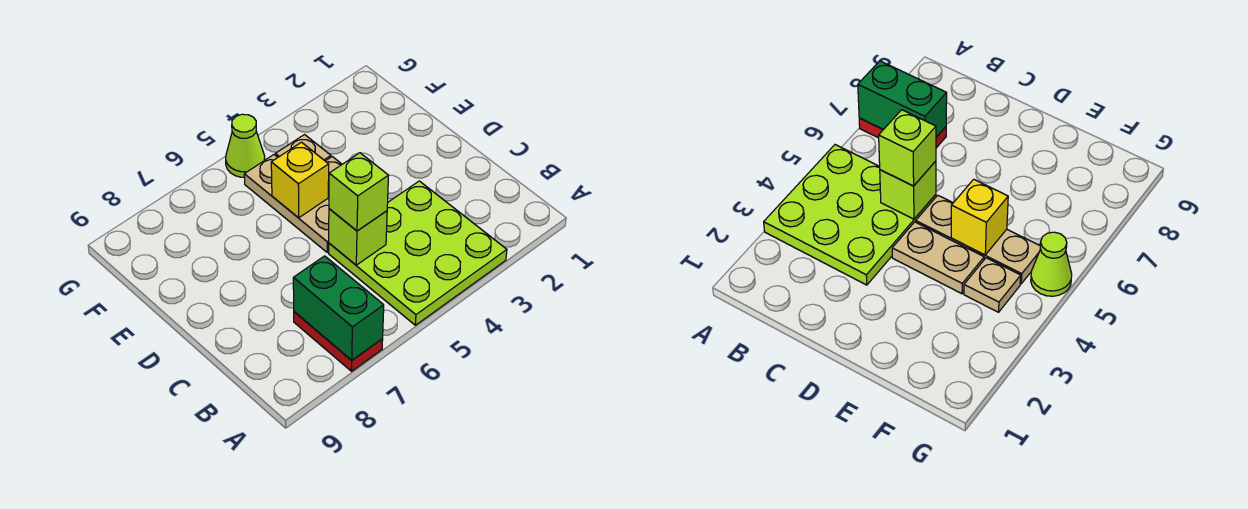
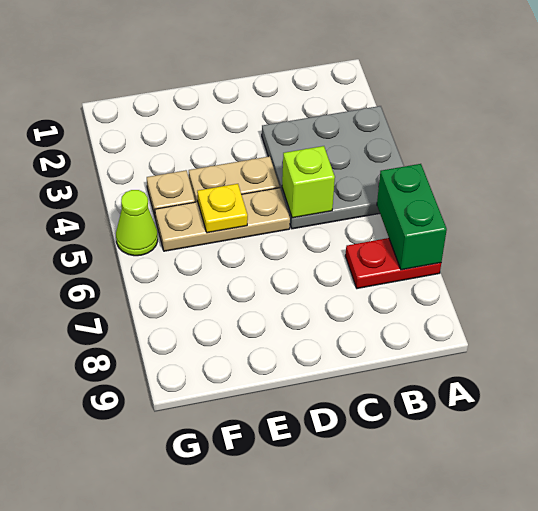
lime 3x3 plate [329,181,507,325] -> grey 3x3 plate [262,106,404,229]
green 1x2 brick [293,256,384,360] -> green 1x2 brick turned to [377,164,447,270]
lime 1x1 brick [329,153,389,231] -> none
yellow 1x1 brick [271,142,329,218] -> yellow 1x1 plate [197,184,248,233]

